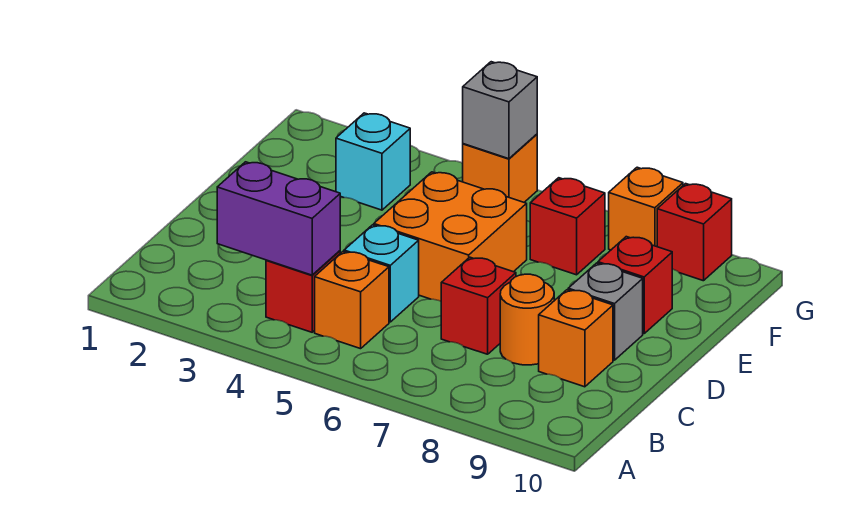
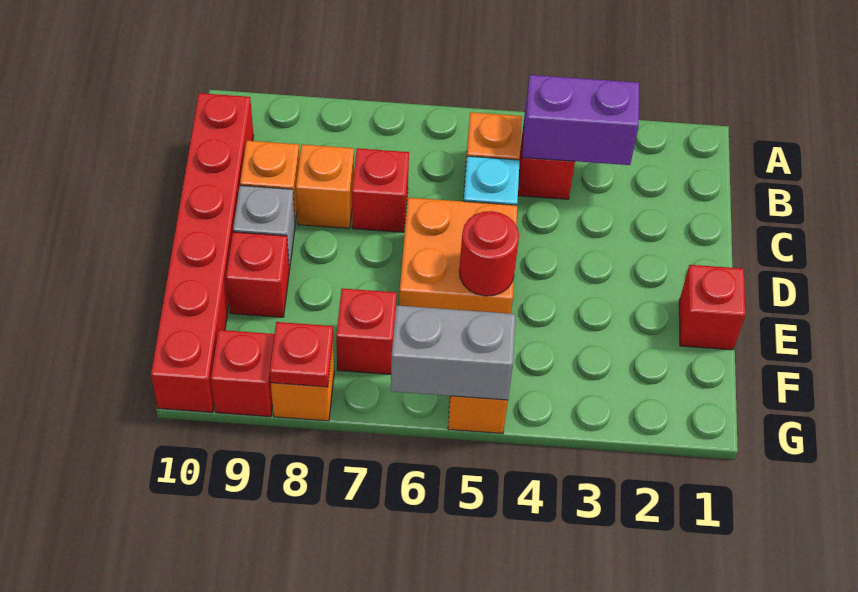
none -> red 1x6 brick [151,93,254,412]
orange 1x1 round brick [500,274,554,365] -> orange 1x1 brick [296,144,354,228]
none -> red 1x1 brick [679,265,745,350]
none -> red 1x1 round brick [459,211,519,296]
cyan 1x1 brick [336,113,410,210] -> none
grey 1x1 brick [463,62,537,159] -> grey 1x2 brick [391,305,515,400]
none -> red 1x1 plate [270,322,333,387]

